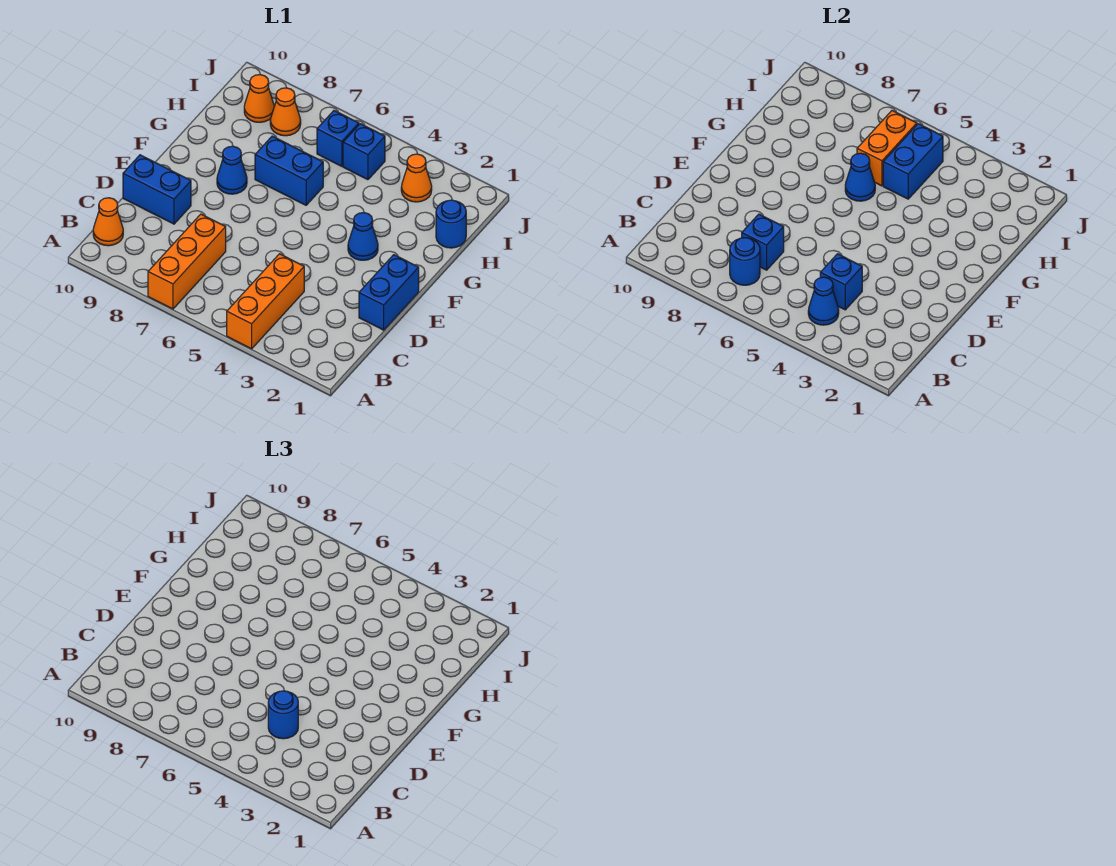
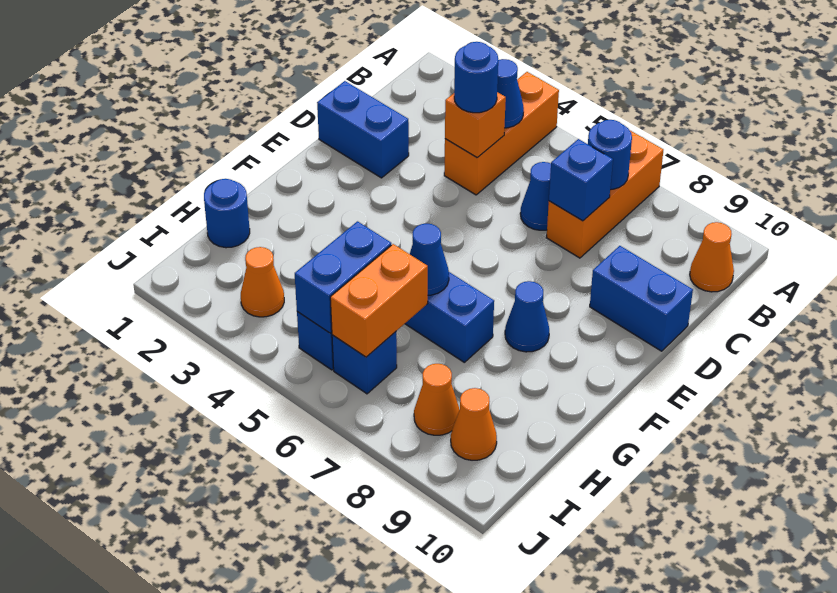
blue 1x1 brick [820,254,862,310] -> orange 1x1 brick [445,92,506,158]
blue 1x2 brick [359,255,419,330] -> blue 1x2 brick turned to [317,81,409,178]
blue 1x1 cone [348,213,378,260] -> blue 1x1 cone moved to [520,162,551,230]

